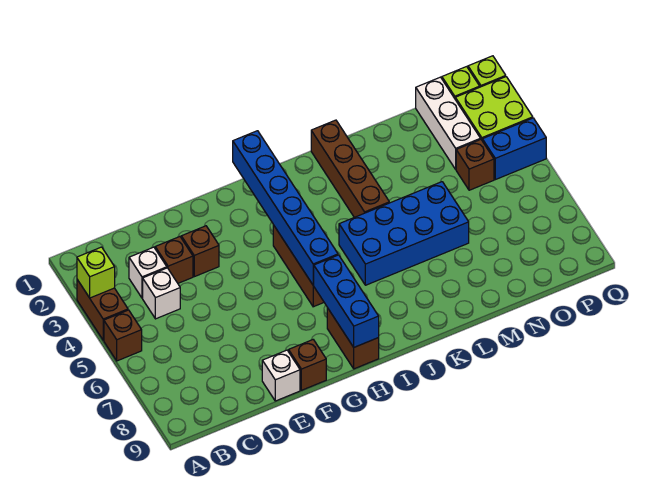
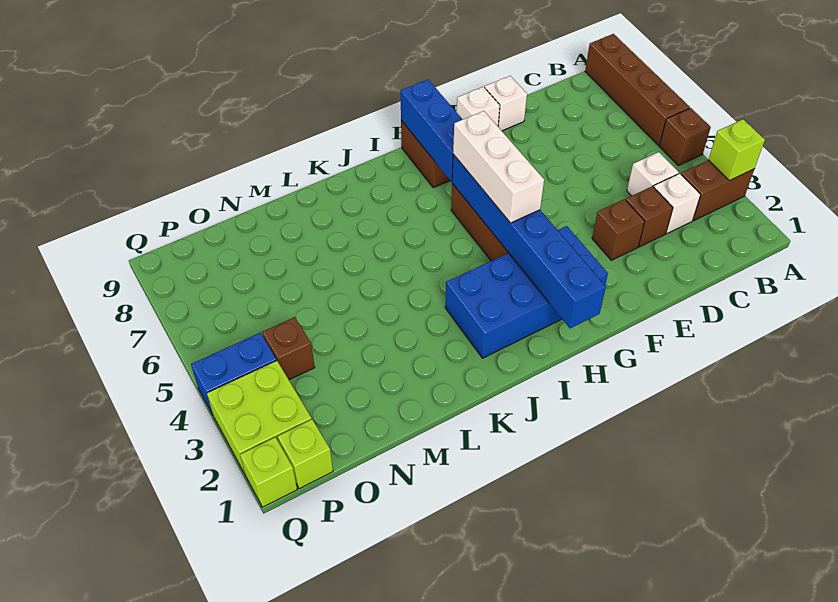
brown 1x2 brick [77,280,128,340] -> brown 1x2 brick turned to [681,160,754,221]
brown 1x1 brick [289,340,326,390] -> white 1x1 brick [457,87,500,126]
blue 2x4 brick [339,182,469,285] -> blue 2x4 brick moved to [445,226,608,358]
brown 1x4 brick [311,120,389,217] -> brown 1x4 brick moved to [585,34,690,145]
white 1x3 brick [416,77,481,169] -> white 1x3 brick moved to [453,111,544,223]

